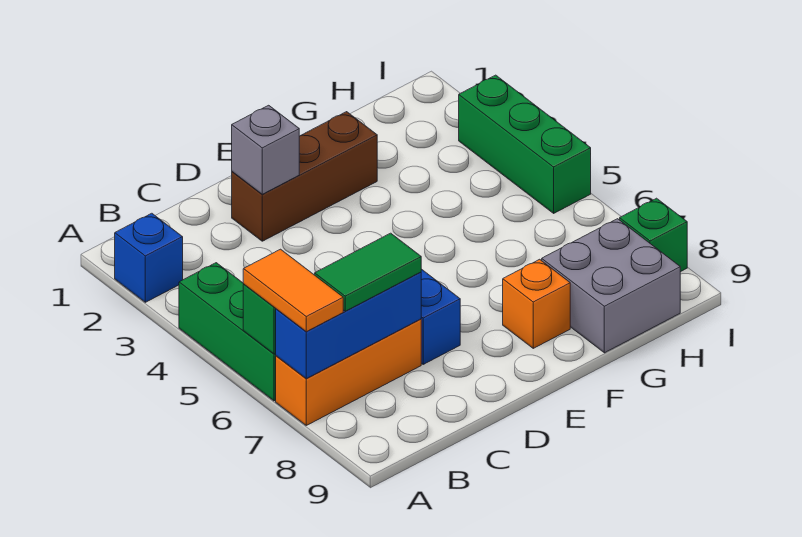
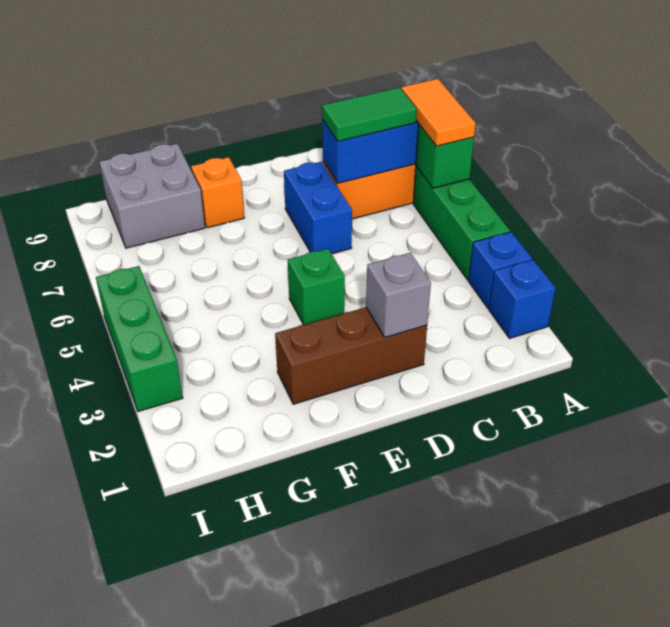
none -> blue 1x1 brick [468,232,532,308]
green 1x1 brick [620,198,687,272] -> green 1x1 brick moved to [288,249,345,325]

